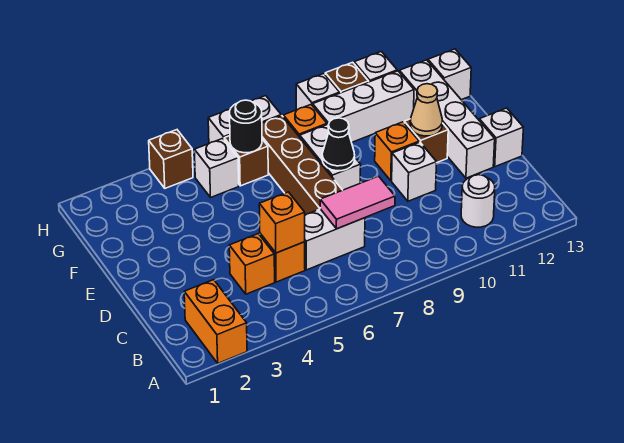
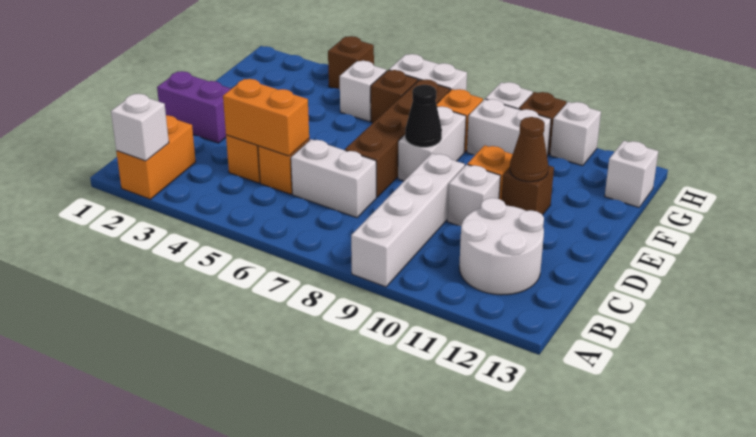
white 1x1 round brick [461,175,495,227] -> white 2x2 round brick [459,198,544,295]
orange 1x1 brick [259,192,305,253] -> orange 1x2 brick [223,79,309,156]
pink 1x2 tile [320,176,395,229] -> none
none -> purple 1x2 brick [157,71,231,143]
white 1x4 brick [399,60,495,178] -> white 1x4 brick moved to [351,153,465,287]
white 1x1 brick [479,108,523,167] -> white 1x1 brick moved to [111,94,169,161]
tan 1x1 cone [410,84,442,136] -> brown 1x1 cone [510,117,548,182]
black 1x1 round brick [230,100,262,153] -> none
white 1x3 brick [313,71,414,142] -> white 1x2 brick [467,99,551,156]

